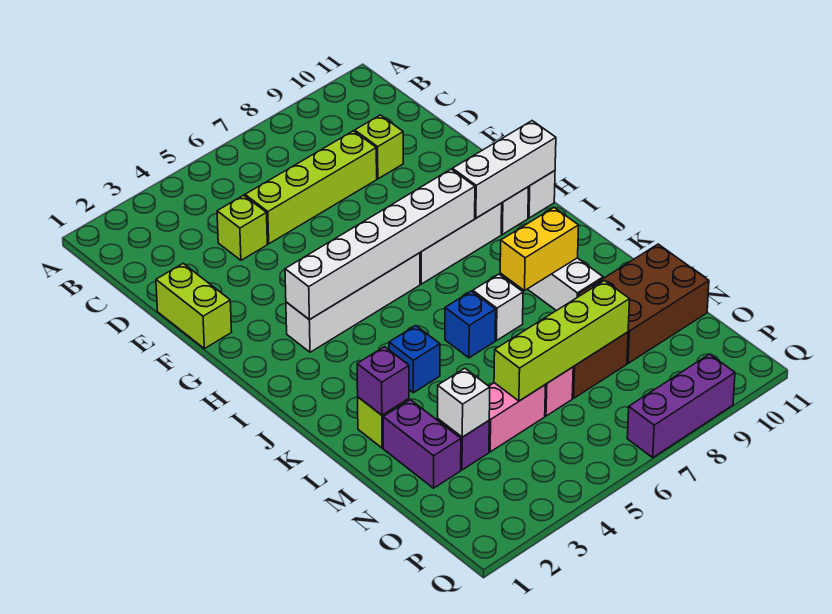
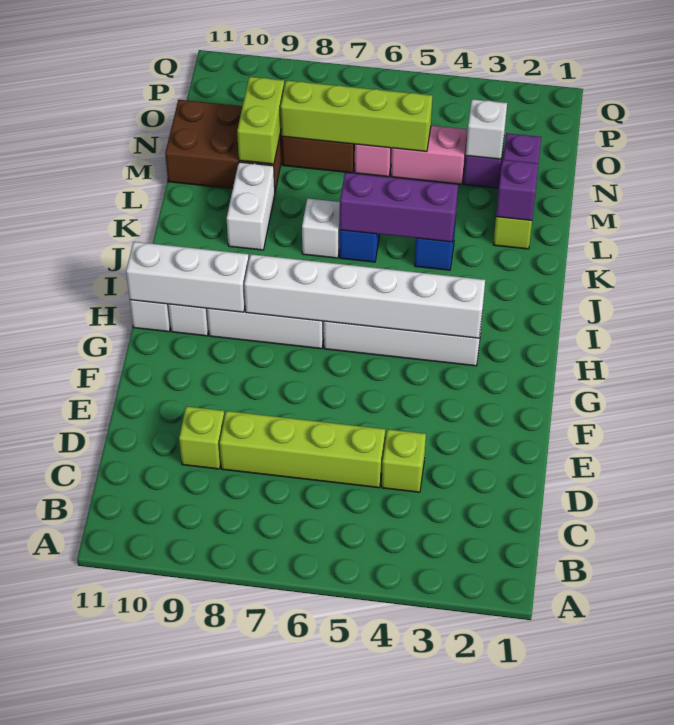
lime 1x2 brick [156,264,232,349] -> lime 1x2 brick moved to [237,77,284,164]
yellow 1x2 brick [500,207,579,291] -> none
purple 1x3 brick [627,354,735,457] -> purple 1x3 brick moved to [340,173,458,242]

